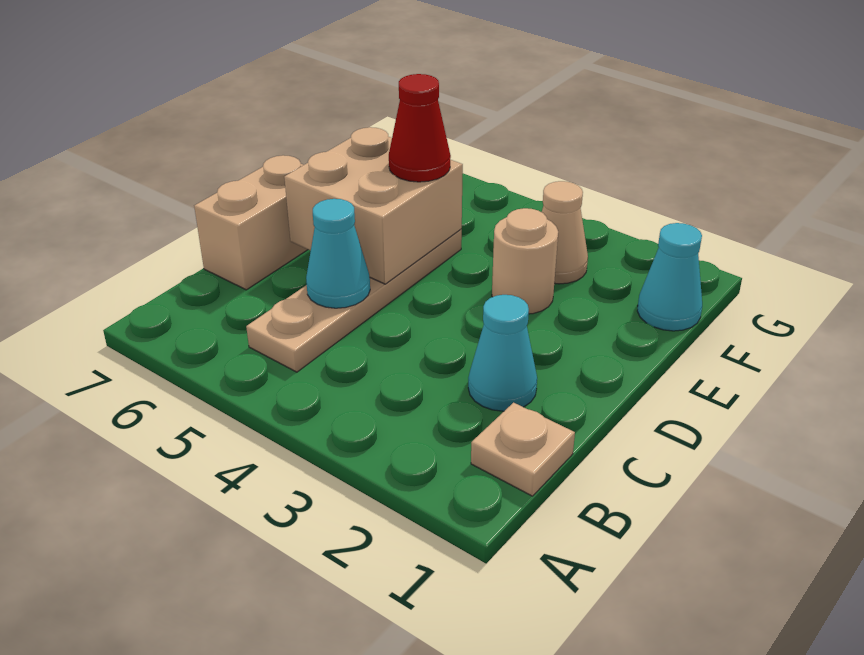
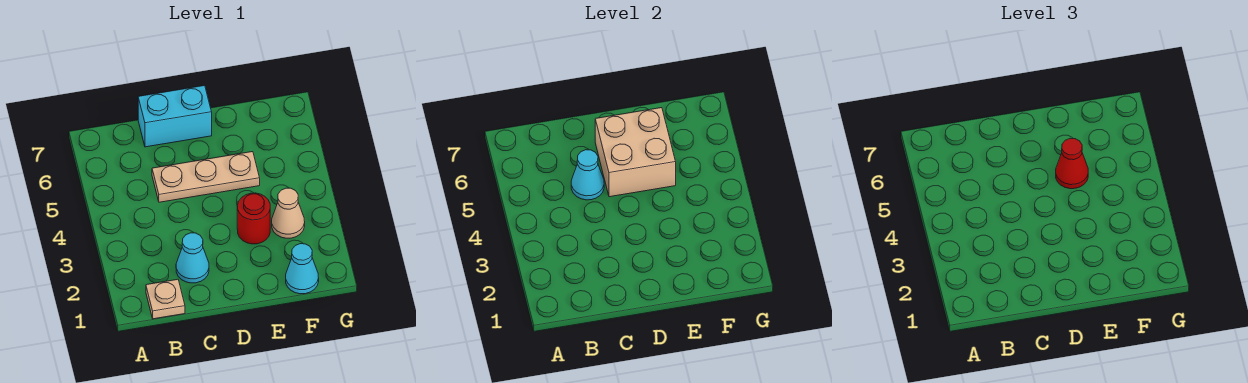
tan 1x4 plate [246,230,462,372] -> tan 1x3 plate [152,152,260,202]
tan 1x2 brick [194,155,308,290] -> cyan 1x2 brick [138,85,212,147]
tan 1x1 round brick [492,208,558,314] -> red 1x1 round brick [237,193,270,244]

